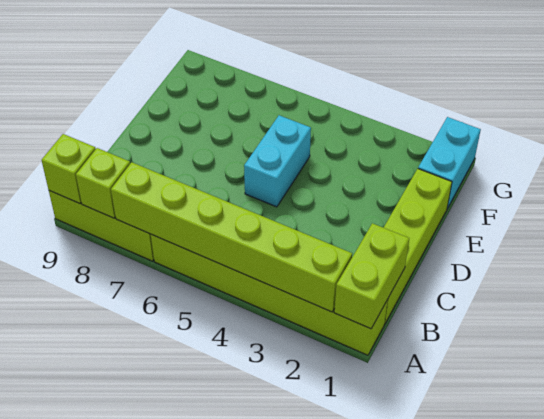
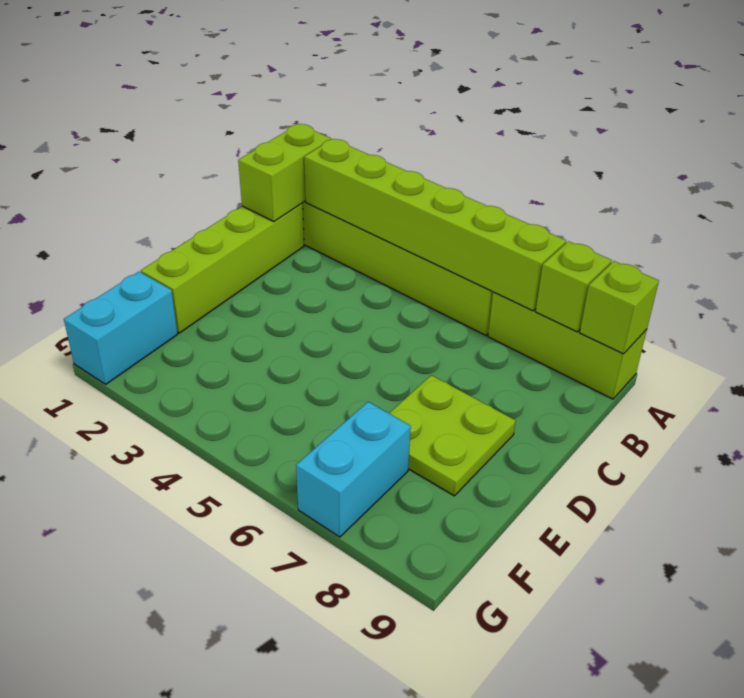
cyan 1x2 brick [244,115,311,207] -> cyan 1x2 brick moved to [296,402,411,537]
none -> lime 2x2 plate [389,375,516,496]

